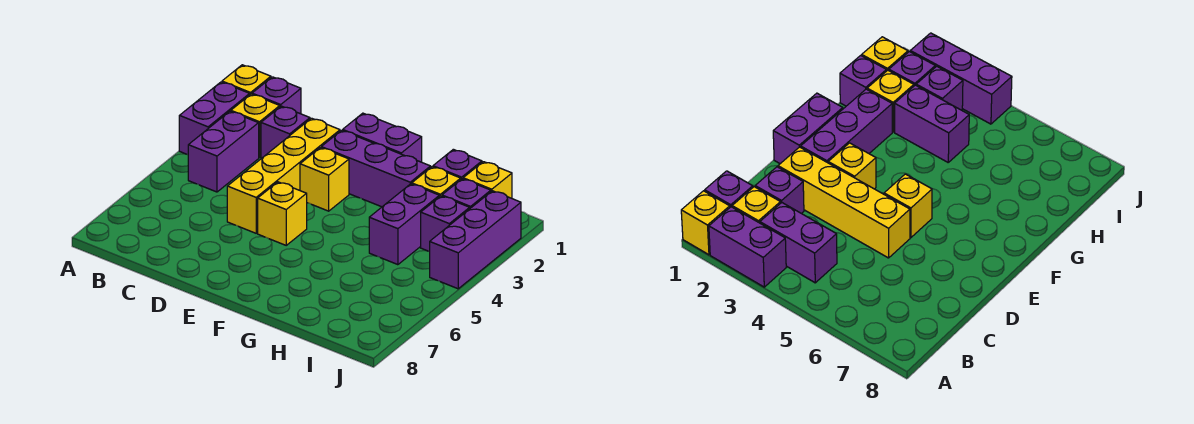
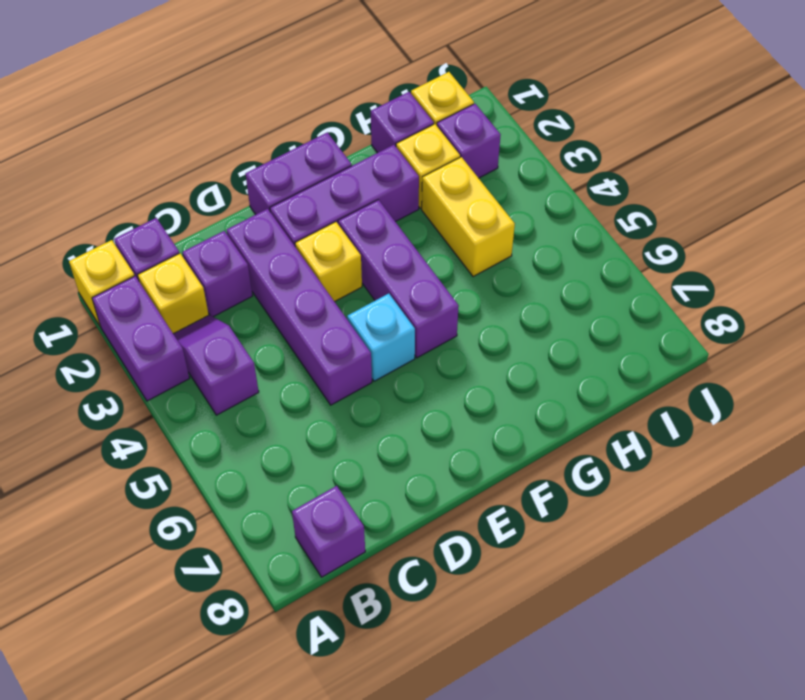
purple 1x2 brick [188,111,259,192] -> purple 1x2 slope [174,315,259,415]
yellow 1x4 brick [227,118,340,233] -> purple 1x4 brick [227,209,372,405]
yellow 1x1 brick [258,182,307,245] -> cyan 1x1 brick [347,294,415,381]
purple 1x2 brick [369,184,439,265] -> yellow 1x2 brick [422,157,515,277]
purple 1x1 brick [421,196,470,252] -> purple 1x1 brick moved to [292,486,365,577]
purple 1x3 brick [430,191,521,289] -> purple 1x3 brick moved to [338,200,459,358]

